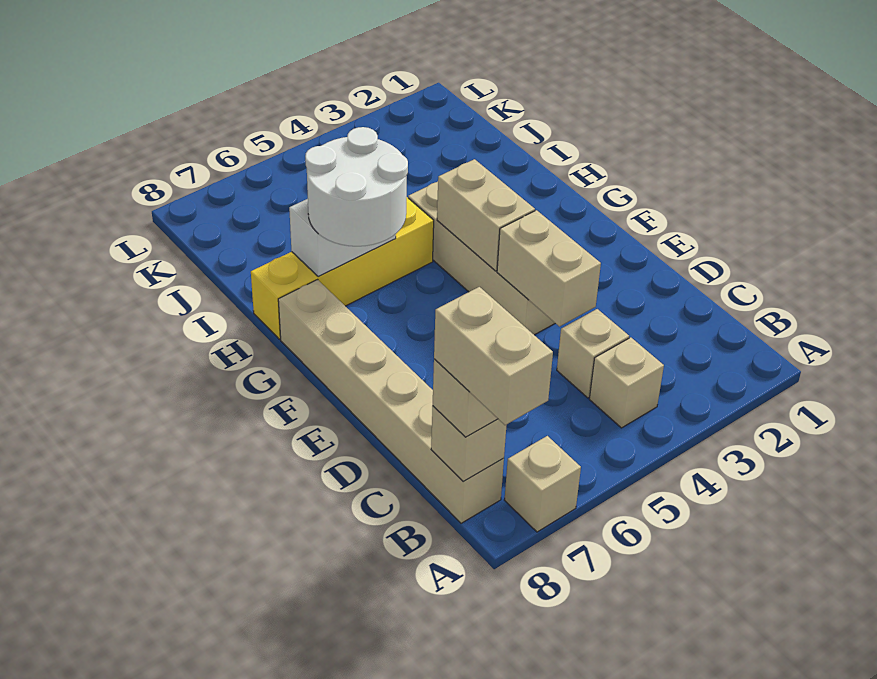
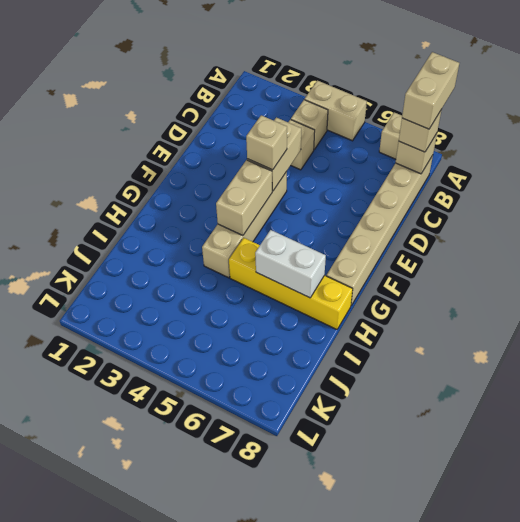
none -> tan 1x2 brick [305,80,367,141]
none -> tan 1x1 brick [246,115,287,170]
white 2x2 round brick [305,127,408,246] -> none

